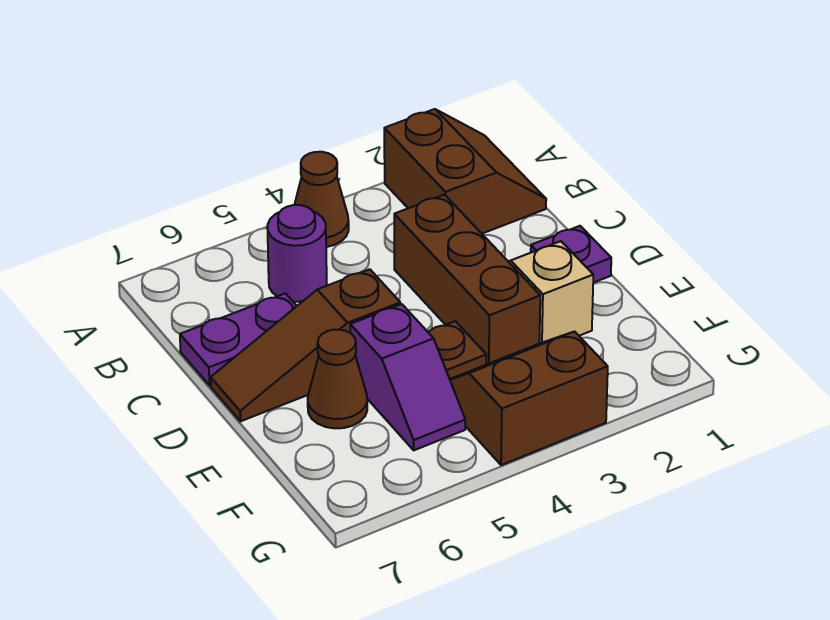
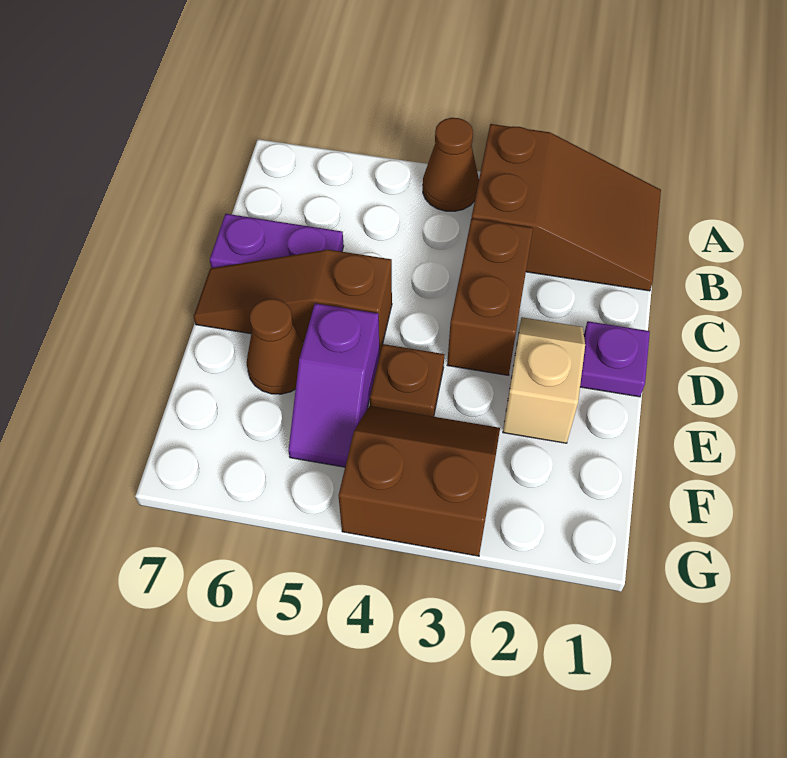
brown 2x2 slope [384,109,546,234] -> brown 2x3 slope [472,124,661,291]
purple 1x1 round brick [267,205,327,302] -> none
brown 1x3 brick [394,195,540,364] -> brown 1x2 brick [447,218,533,375]

